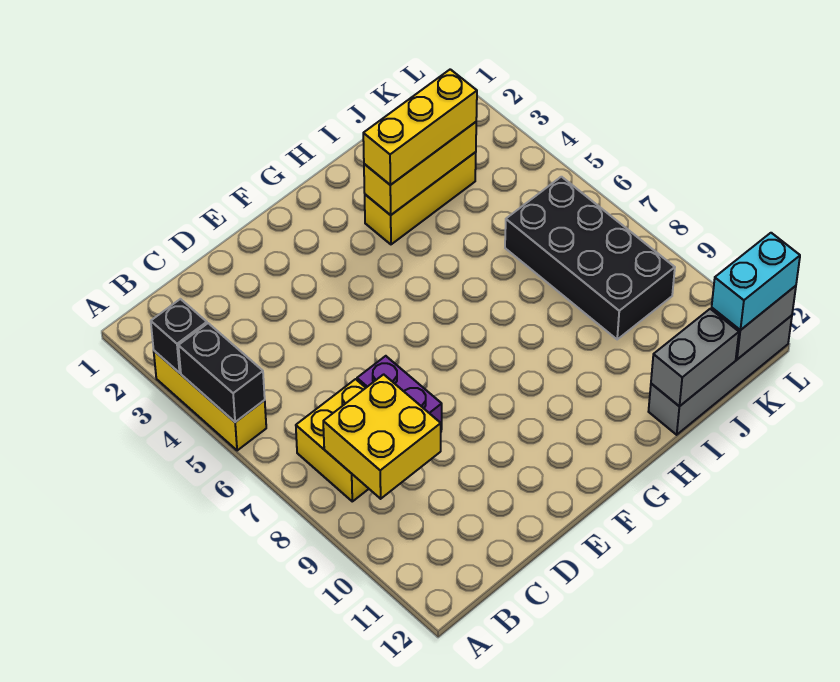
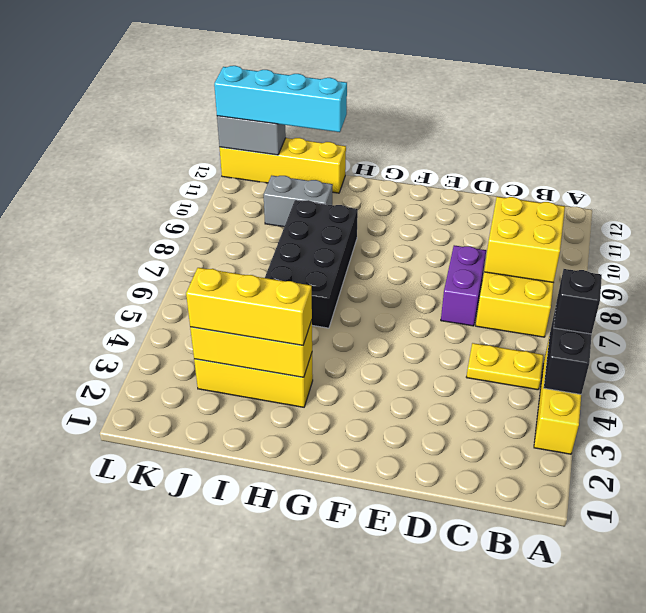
black 1x1 brick [151,299,207,373] -> black 1x1 brick moved to [554,269,602,334]
none -> yellow 1x2 plate [467,343,543,390]
grey 1x4 brick [648,316,792,435] -> yellow 1x4 brick [219,138,346,193]
grey 1x2 brick [651,309,739,406] -> grey 1x2 brick moved to [264,176,333,227]
black 2x4 brick [505,177,675,339] -> black 2x4 brick moved to [265,200,358,328]
cyan 1x2 brick [712,233,800,330] -> cyan 1x4 brick [214,66,347,132]

